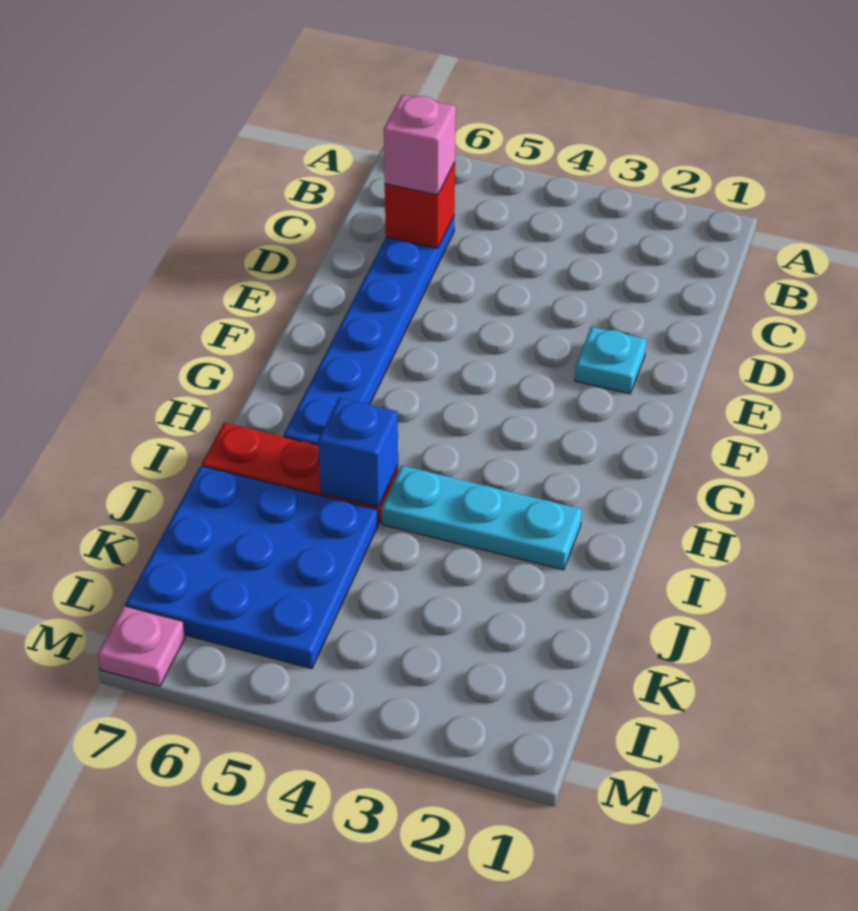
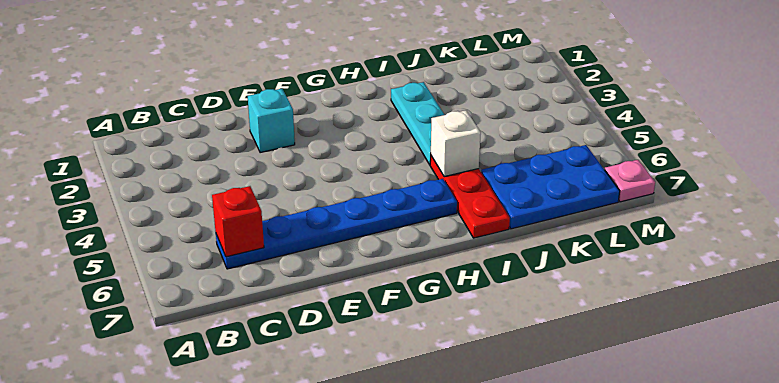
pink 1x1 brick [384,95,456,195] -> none
cyan 1x1 plate [575,327,646,394] -> cyan 1x1 brick [248,89,295,153]
blue 1x1 brick [318,398,398,507] -> white 1x1 brick [431,110,481,177]
blue 3x3 plate [125,466,378,669] -> blue 2x3 plate [481,145,620,229]

